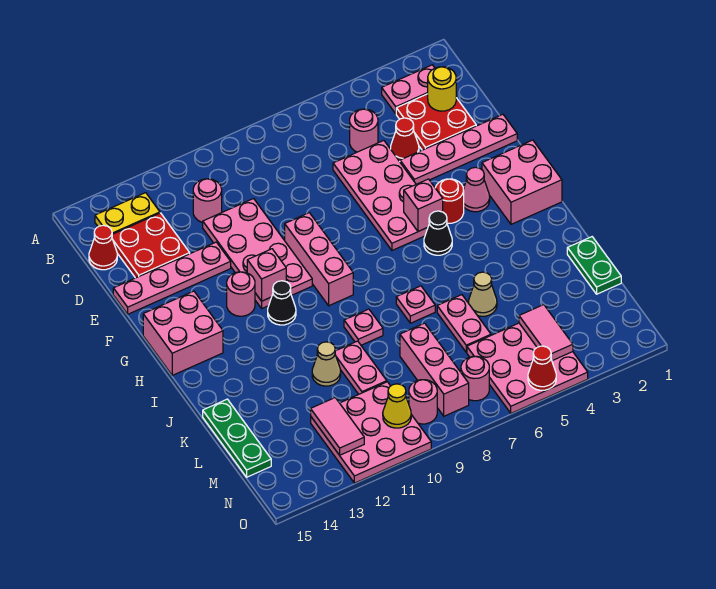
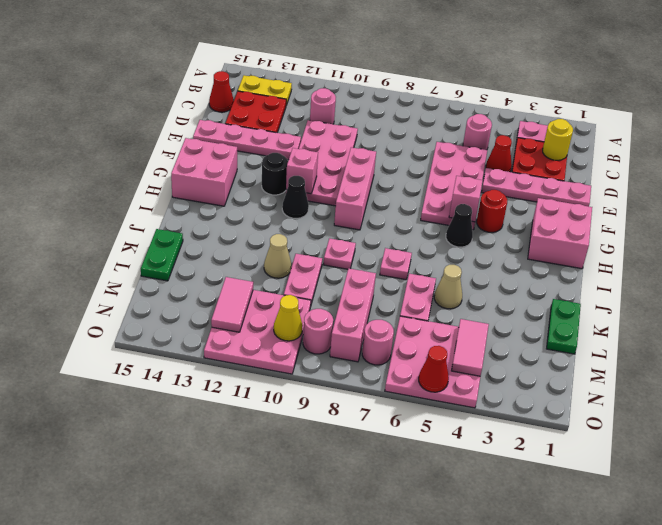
pink 1x1 cone [463,167,490,212] -> none
pink 1x1 round brick [227,272,255,316] -> black 1x1 round brick [262,153,288,195]
green 1x3 plate [203,399,271,477] -> green 1x2 plate [141,229,183,281]

